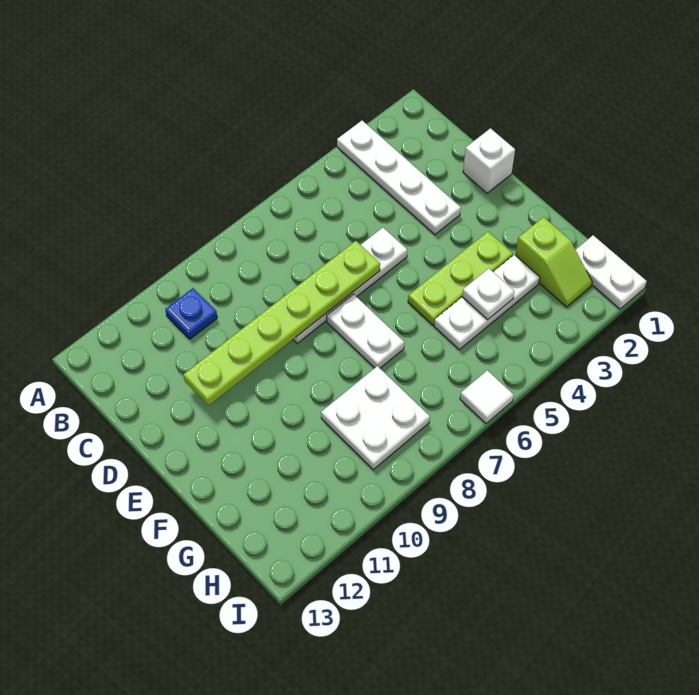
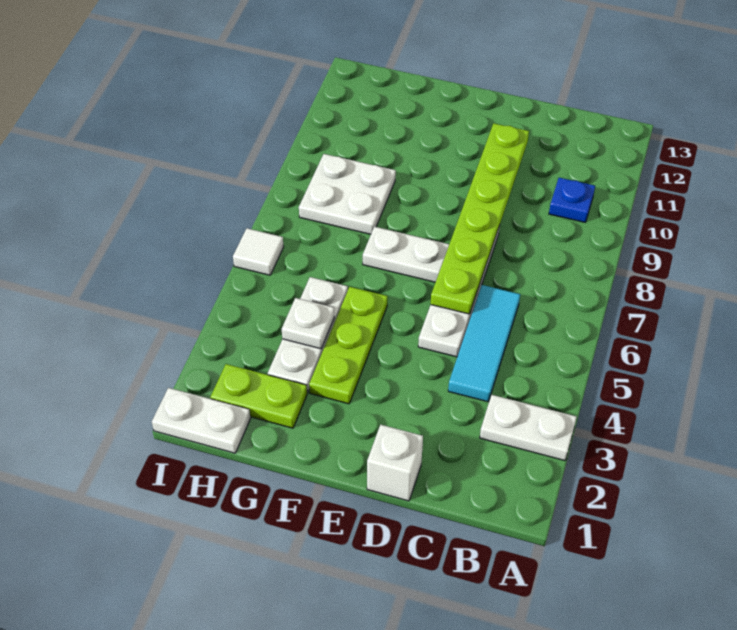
white 1x4 plate [337,121,461,235] -> white 1x2 plate [480,395,577,460]
none -> cyan 1x3 tile [448,285,520,402]
lime 1x2 slope [515,217,592,307] -> lime 1x2 plate [210,364,307,428]

